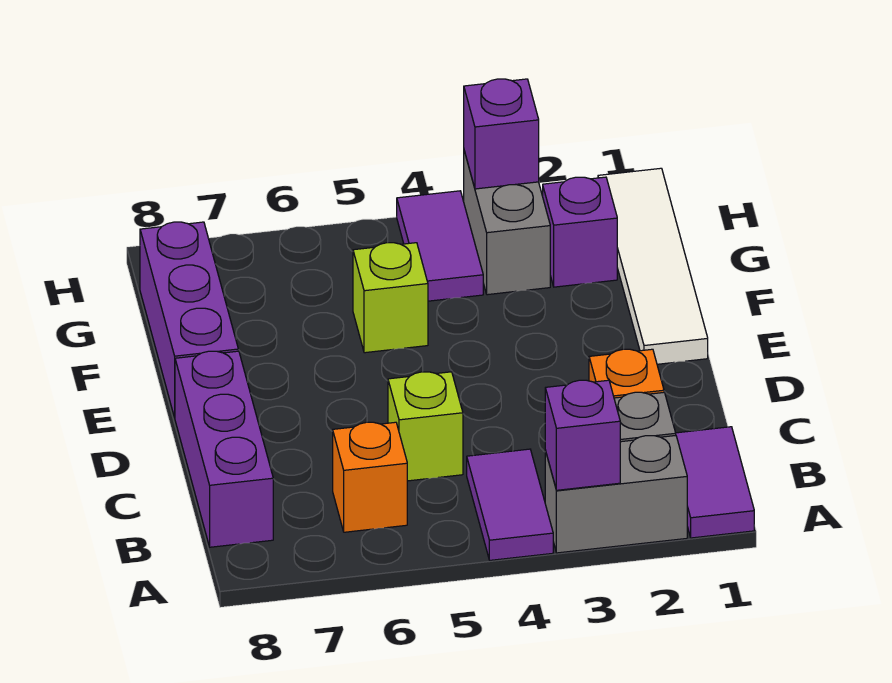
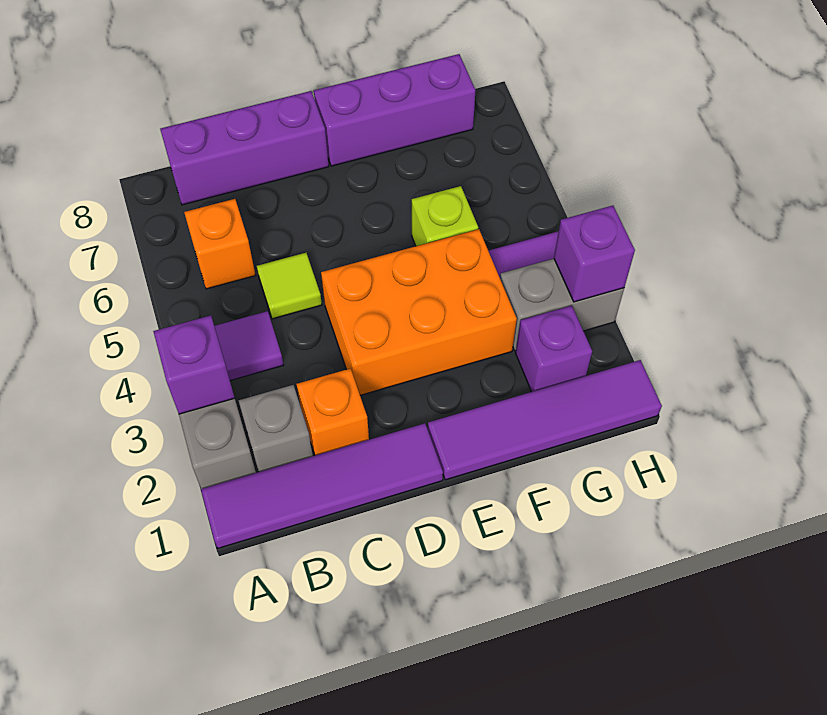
purple 1x2 tile [676,427,754,538] -> purple 1x4 tile [201,423,443,548]
lime 1x1 brick [388,372,463,481] -> lime 1x1 tile [257,253,322,319]
none -> orange 2x3 brick [321,229,517,395]
white 1x4 tile [598,168,708,364] -> purple 1x4 tile [428,360,662,480]

